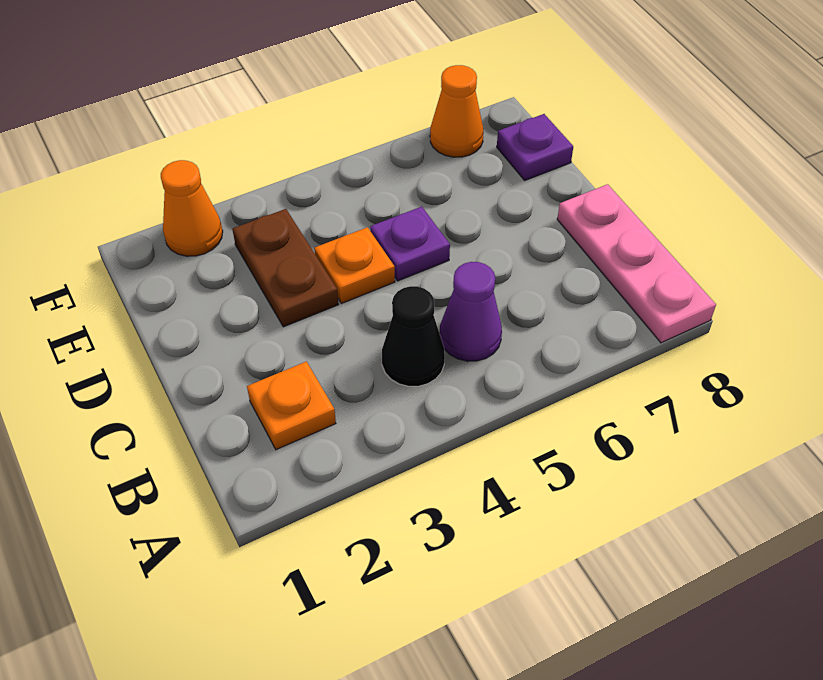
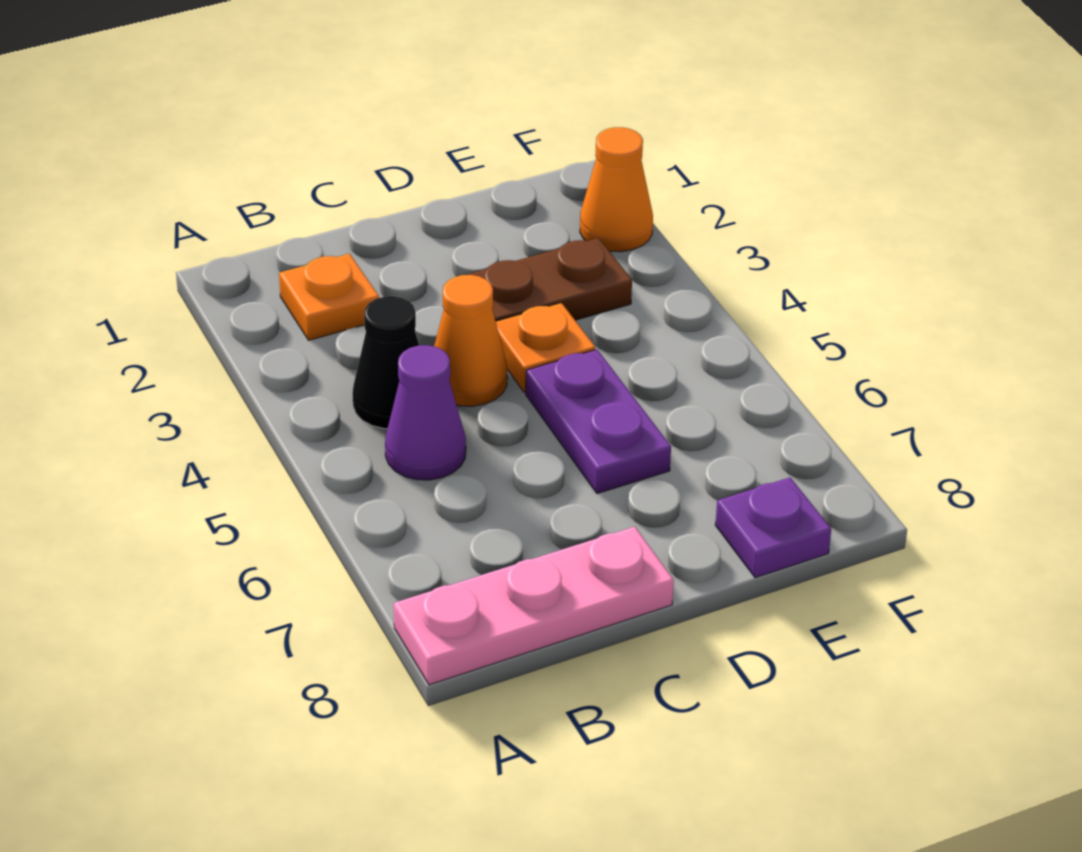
purple 1x1 plate [370,207,450,281] -> purple 1x2 plate [526,350,671,494]
orange 1x1 cone [430,65,484,157] -> orange 1x1 cone moved to [434,275,507,406]

